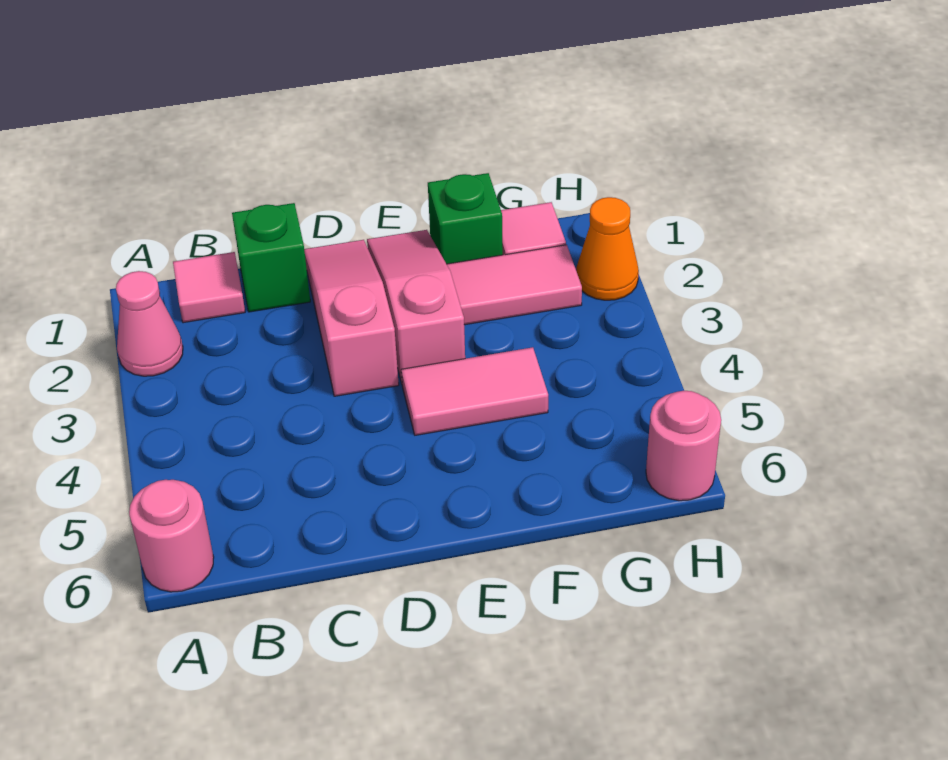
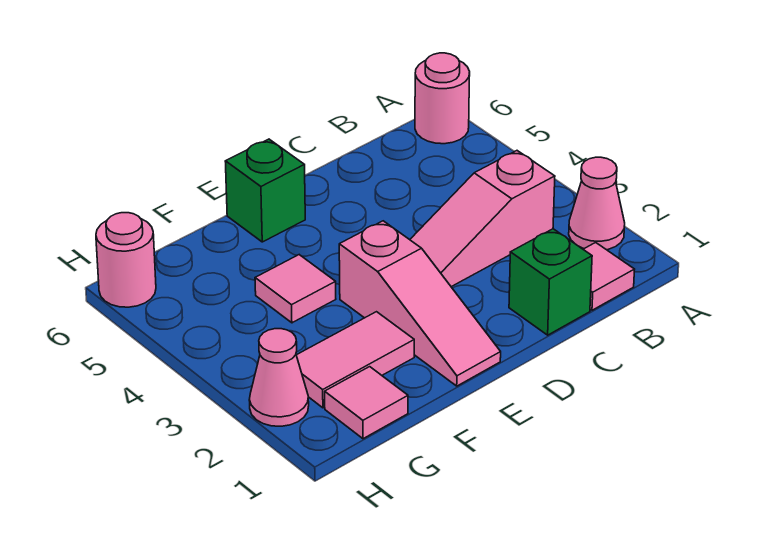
pink 1x3 slope [304,240,399,396] -> pink 1x3 slope turned to [410,151,555,287]
pink 1x2 tile [401,347,548,435] -> pink 1x1 tile [255,255,336,323]
green 1x1 brick [428,173,503,264] -> green 1x1 brick moved to [225,139,305,242]
orange 1x1 cone [576,197,639,300] -> pink 1x1 cone [249,329,309,426]

